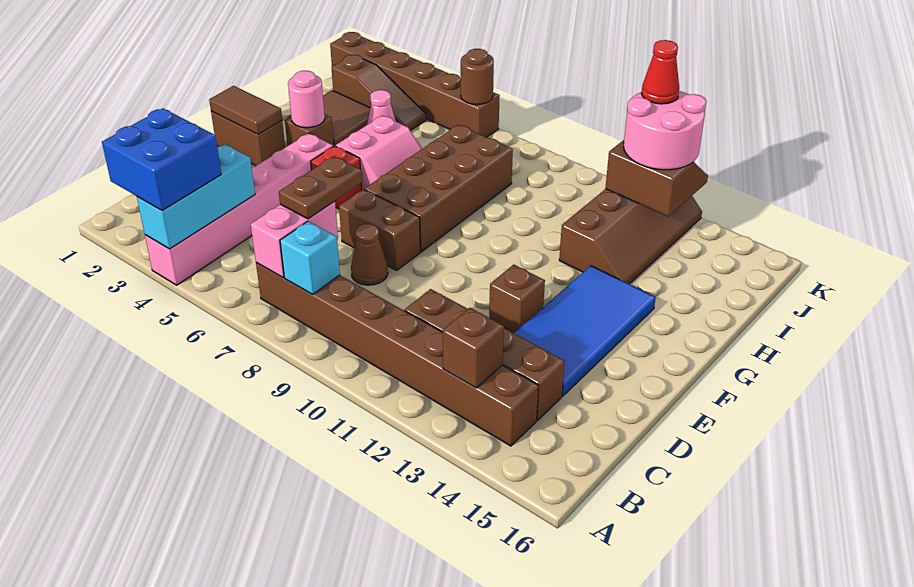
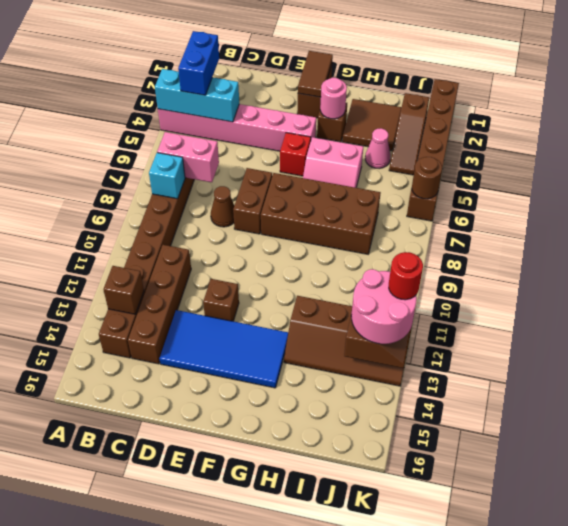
blue 2x2 brick [102,108,221,211] -> blue 1x2 brick [178,31,219,95]
brown 1x2 plate [279,156,362,219] -> none
red 1x1 cone [642,40,679,104] -> red 1x1 round brick [389,252,423,300]

